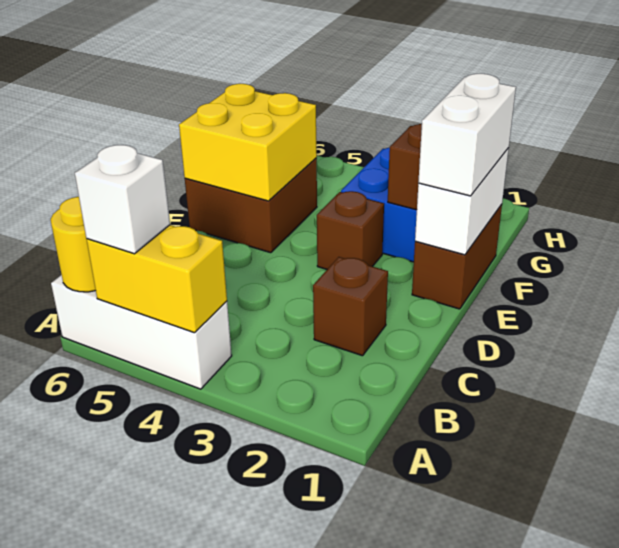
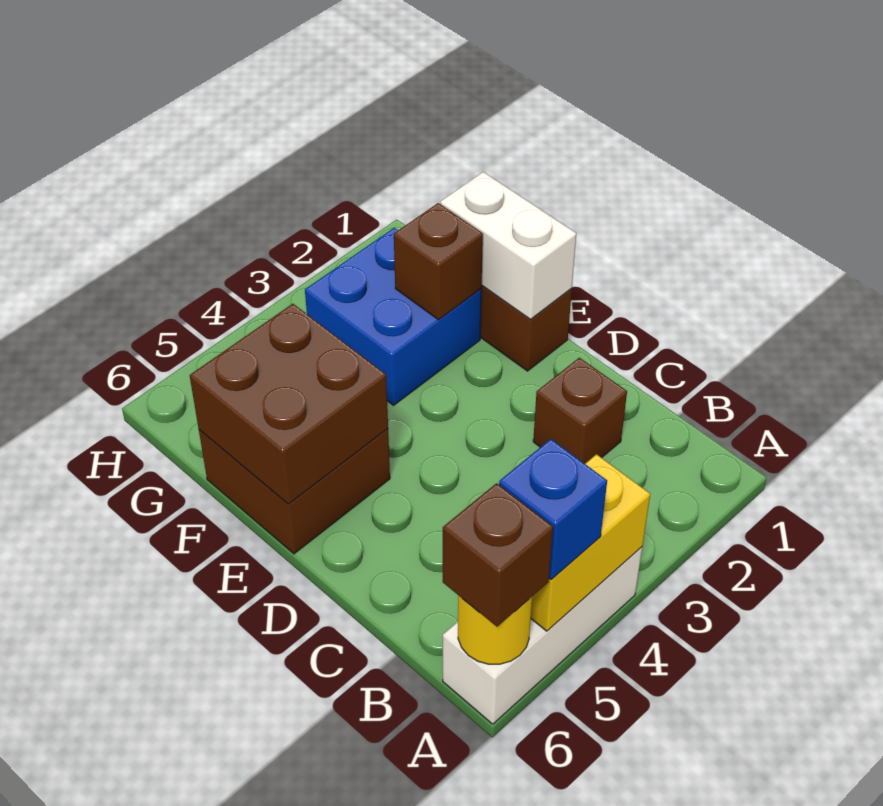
white 1x1 brick [75,145,170,254] -> blue 1x1 brick [499,439,607,580]
white 1x2 brick [418,74,516,196] -> none
brown 1x1 brick [317,191,384,269] -> brown 1x1 brick moved to [443,483,553,627]
yellow 2x2 brick [179,84,317,201] -> brown 2x2 brick [190,304,388,504]

